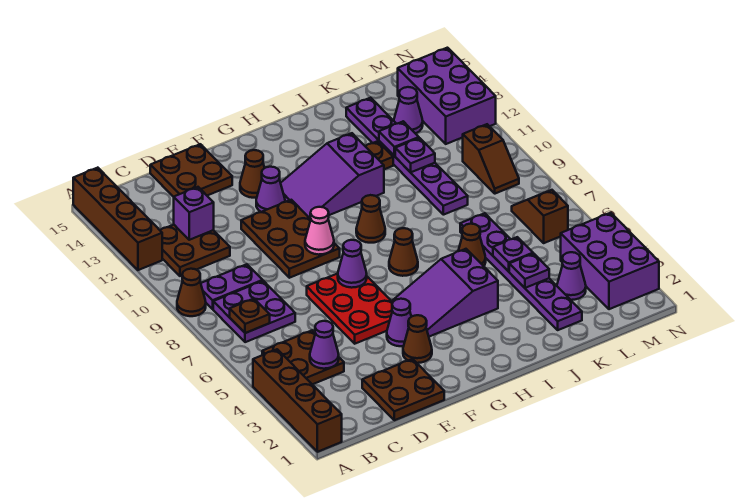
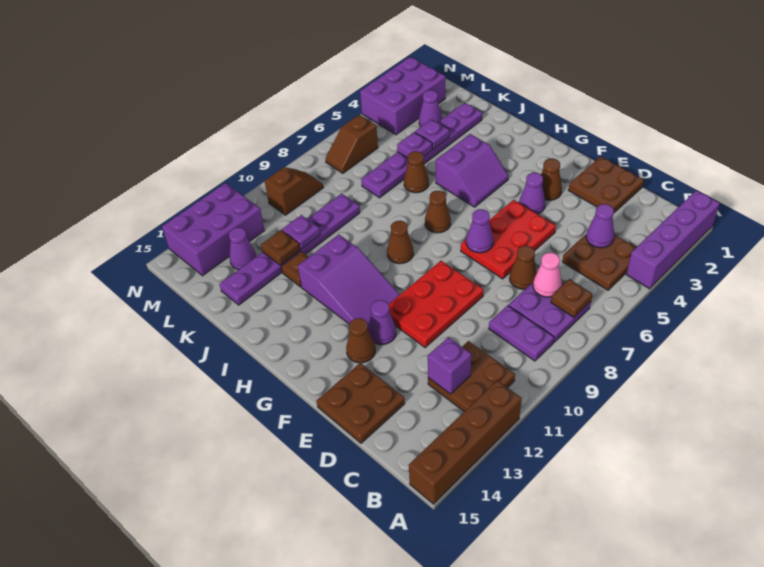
brown 1x4 brick [253,349,342,452] -> purple 1x4 brick [626,190,720,289]
brown 1x1 cone [177,269,206,316] -> brown 1x1 cone moved to [510,246,537,289]
brown 2x3 plate [241,200,340,278] -> red 2x3 plate [389,261,484,348]
pink 1x1 cone [305,207,334,255] -> pink 1x1 cone moved to [533,253,562,297]
purple 2x3 slope [392,249,498,337] -> purple 2x2 slope [436,134,508,207]
purple 1x1 plate [379,121,419,156] -> brown 1x1 plate [261,230,300,265]

